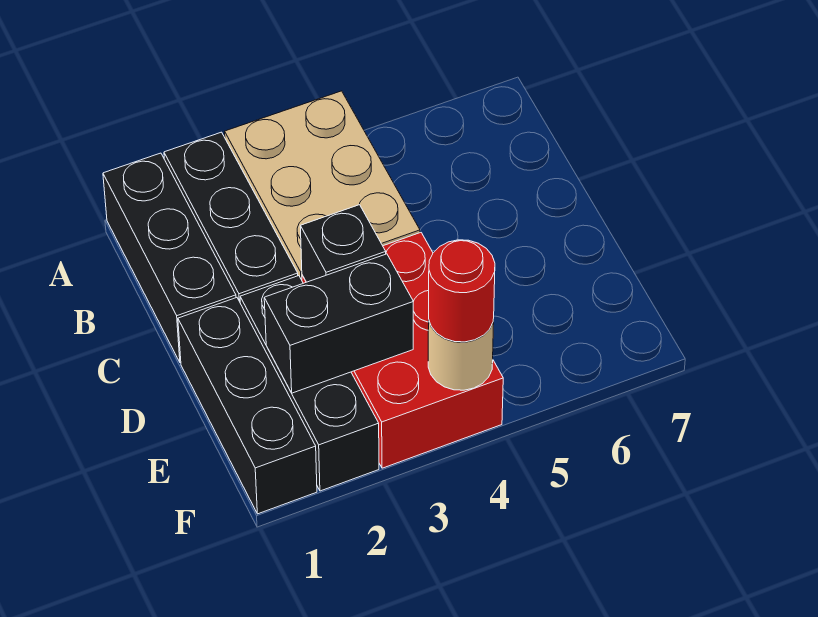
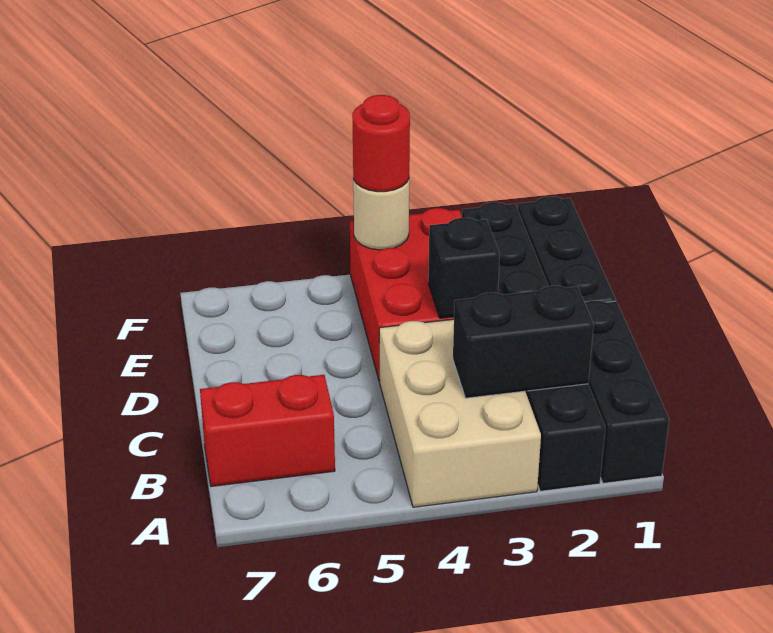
none -> red 1x2 brick [200,375,335,486]
black 1x2 brick [264,254,413,393] -> black 1x2 brick moved to [453,286,594,398]

